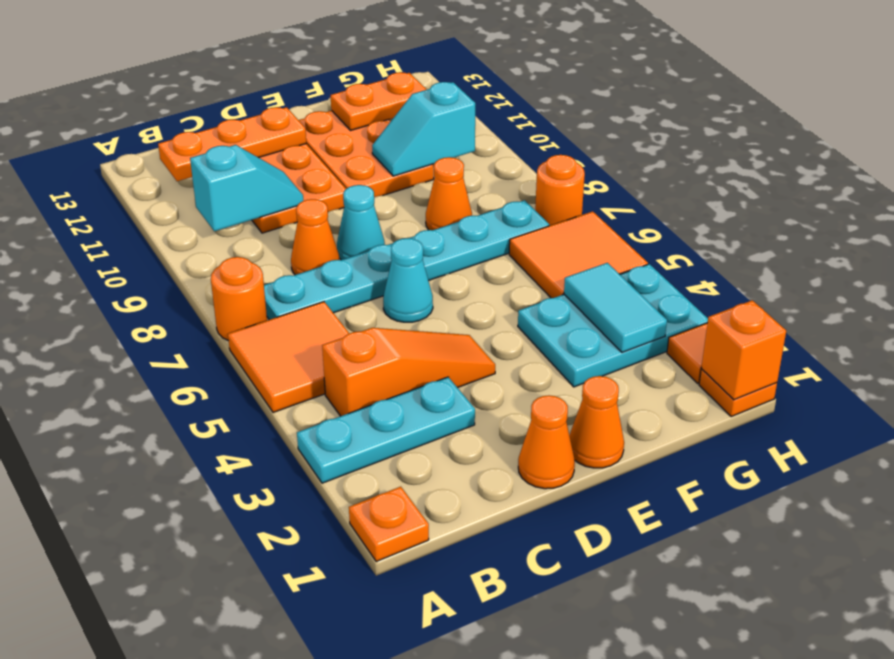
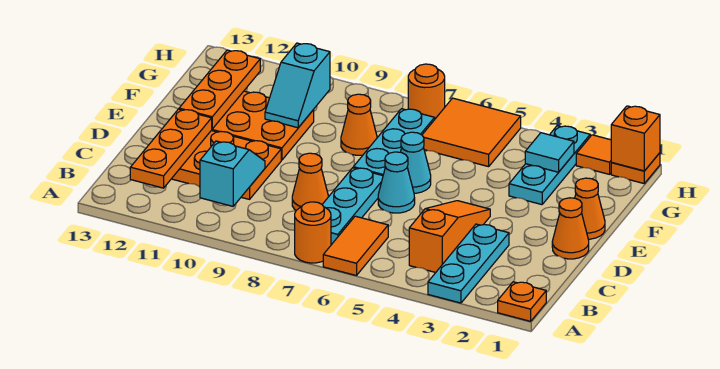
orange 2x2 tile [228,302,349,413] -> orange 1x2 tile [323,216,388,276]
cyan 1x1 cone [337,185,385,260] -> cyan 1x1 cone moved to [401,132,431,193]
cyan 2x3 plate [518,264,708,387] -> cyan 1x3 plate [509,126,590,205]
orange 1x2 plate [331,72,427,131] -> orange 1x3 plate [179,50,260,129]
cyan 1x2 tile [564,263,667,352] -> cyan 1x1 tile [525,133,574,172]

